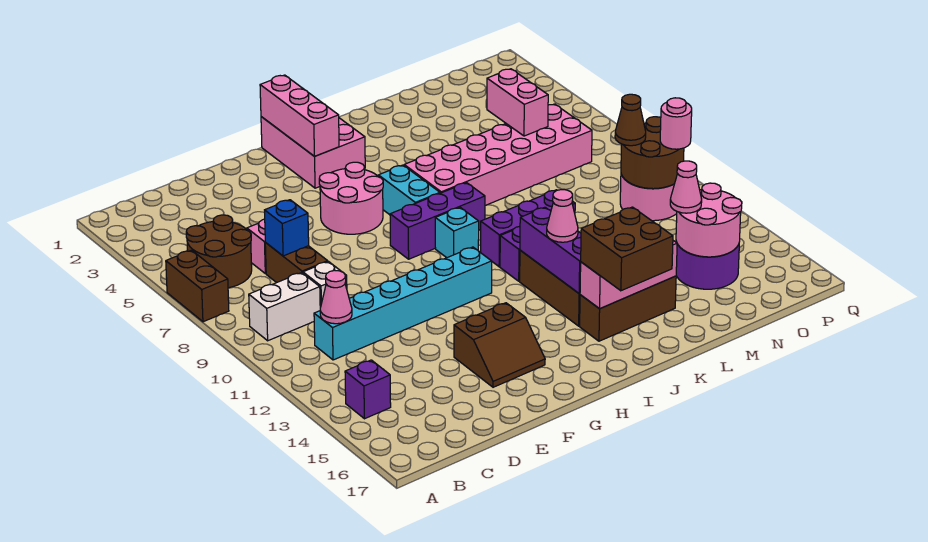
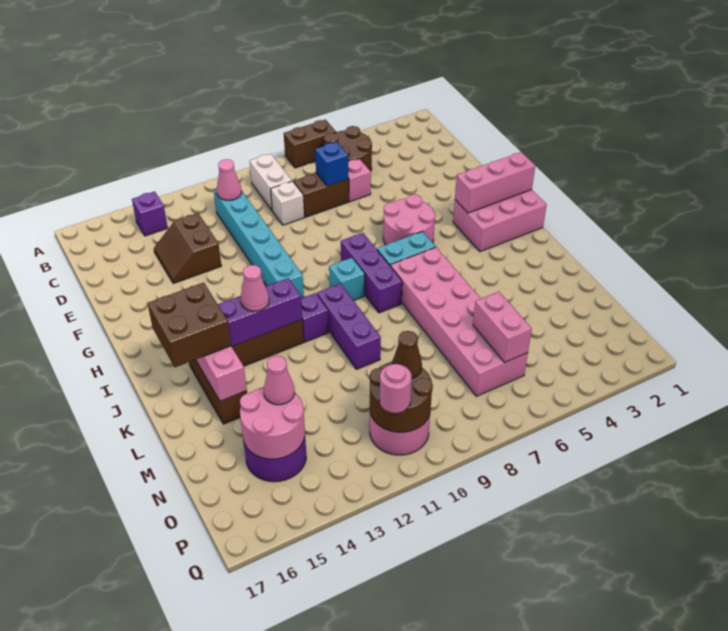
brown 2x2 slope [454,303,545,387] -> brown 2x2 slope moved to [154,213,221,283]
pink 1x2 brick [487,69,548,136] -> pink 1x2 brick turned to [473,292,532,363]

